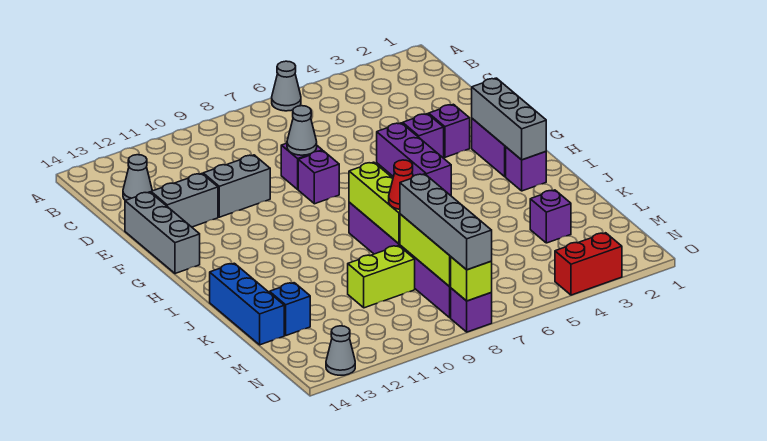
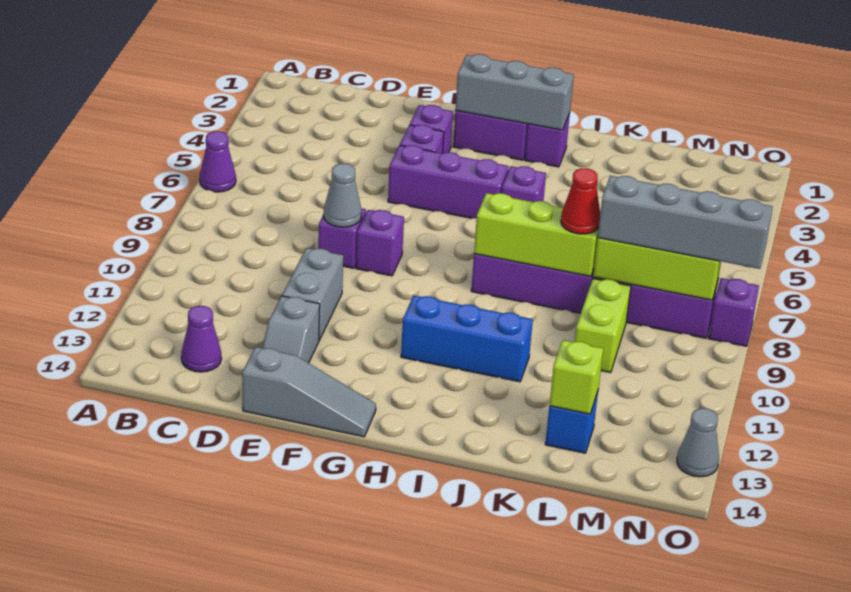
grey 1x1 cone [272,61,301,111] -> purple 1x1 cone [200,131,236,192]
grey 1x1 cone [123,155,152,201] -> purple 1x1 cone [181,306,222,372]
grey 1x2 brick [151,174,218,227] -> grey 1x2 slope [263,296,320,363]
grey 1x3 brick [125,192,200,274] -> grey 1x3 slope [242,347,376,437]
blue 1x3 brick [210,263,284,345] -> blue 1x3 brick moved to [401,295,533,382]
purple 1x1 brick [530,190,571,243] -> purple 1x1 brick moved to [501,166,546,202]
red 1x2 brick [555,233,622,295] -> none
lime 1x1 brick [451,257,492,301] -> lime 1x1 brick moved to [549,340,603,414]

